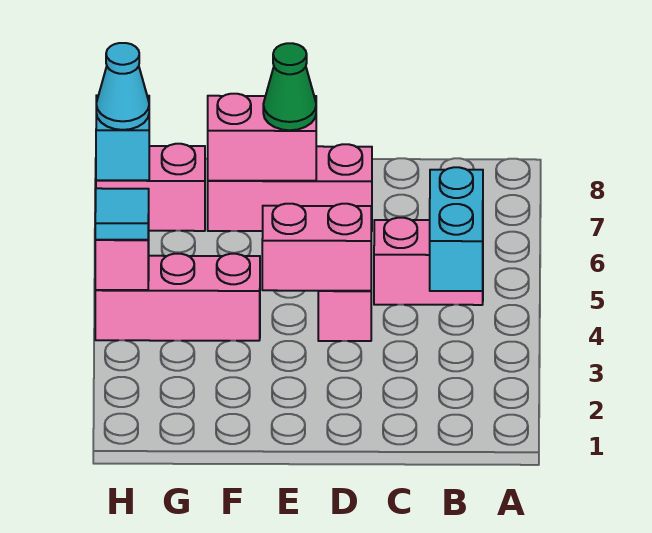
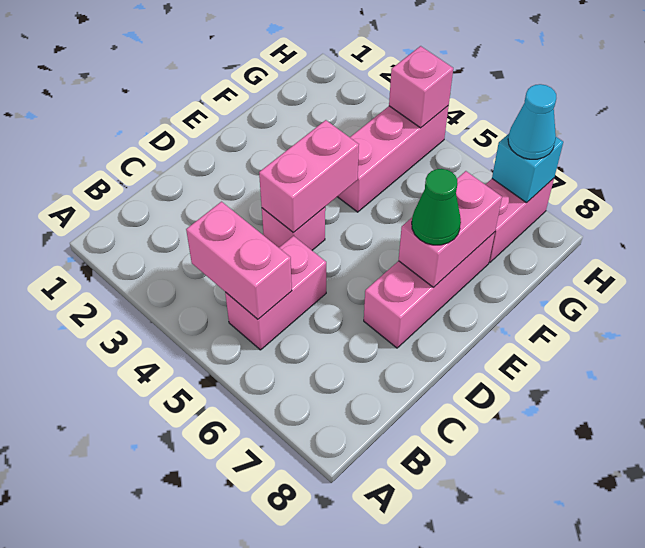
cyan 1x2 brick [430,167,483,291] -> pink 1x2 brick [186,202,292,319]
cyan 1x1 tile [95,188,149,240] -> none

